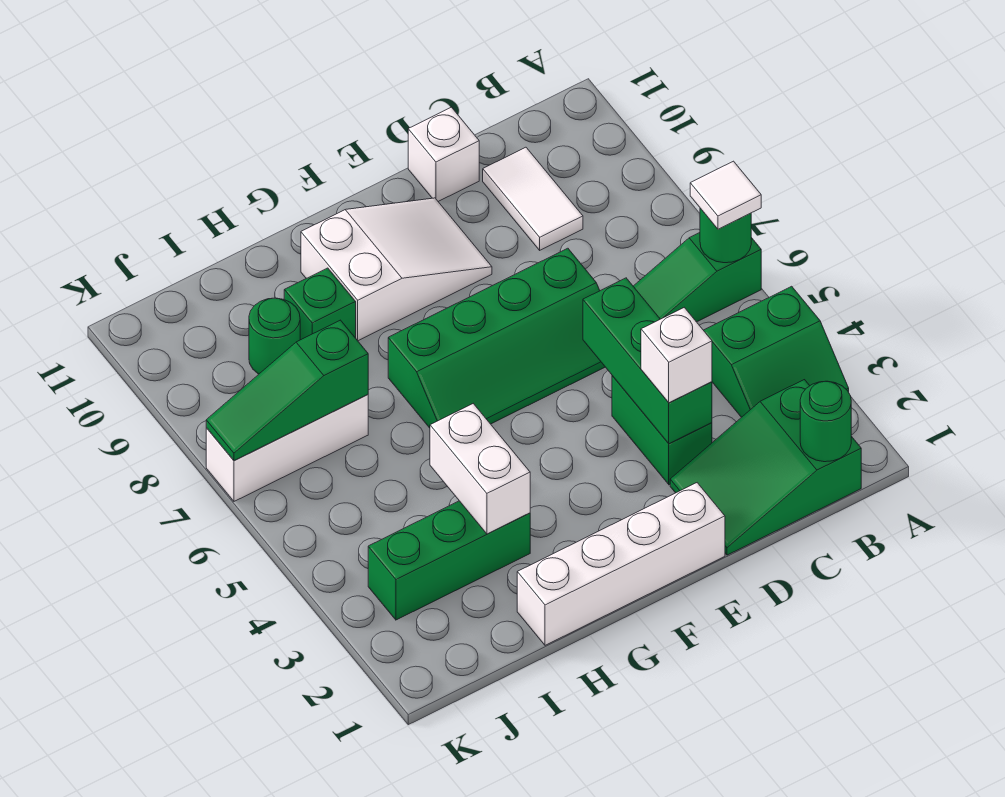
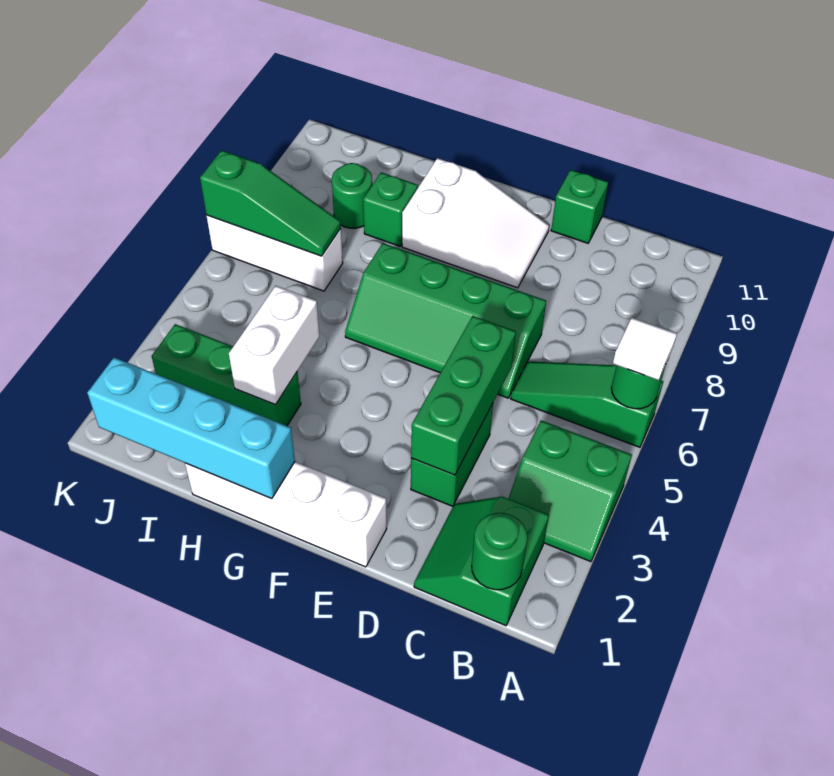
green 2x3 slope [670,380,861,555] -> green 2x2 slope [414,497,549,626]
white 1x2 tile [483,147,583,250] -> none
white 1x1 brick [641,308,712,403] -> none
white 1x1 brick [408,107,479,201] -> green 1x1 brick [551,170,608,243]
none -> cyan 1x4 brick [87,357,295,499]
green 1x3 slope [206,320,368,461] -> green 1x3 slope turned to [200,150,341,256]

